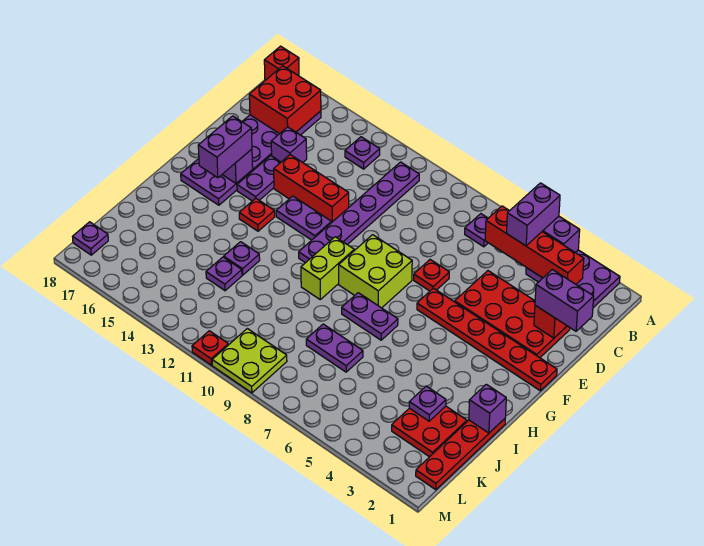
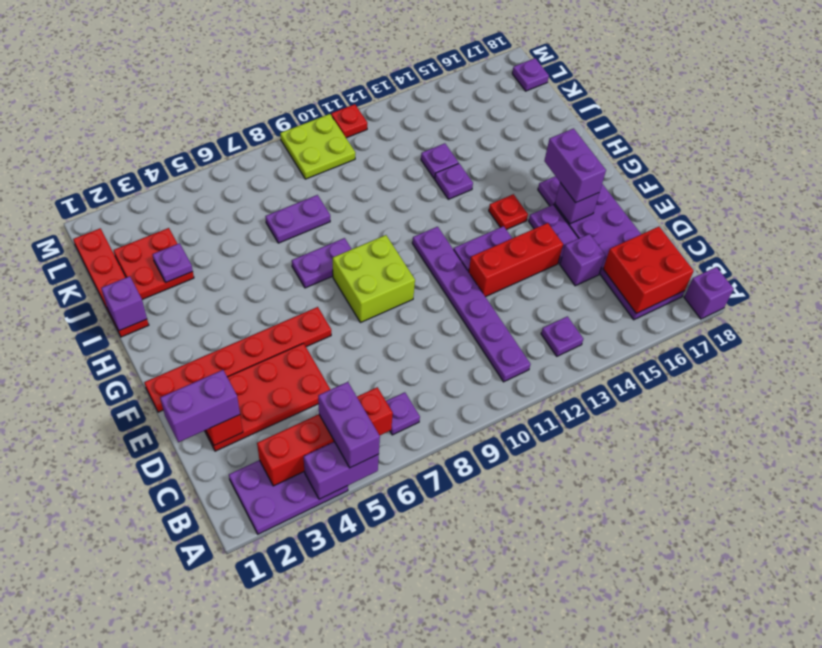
red 1x1 brick [264,46,299,80] -> purple 1x1 brick [684,267,734,319]
red 1x1 plate [414,260,449,291] -> none
lime 1x2 brick [301,237,354,299] -> none

